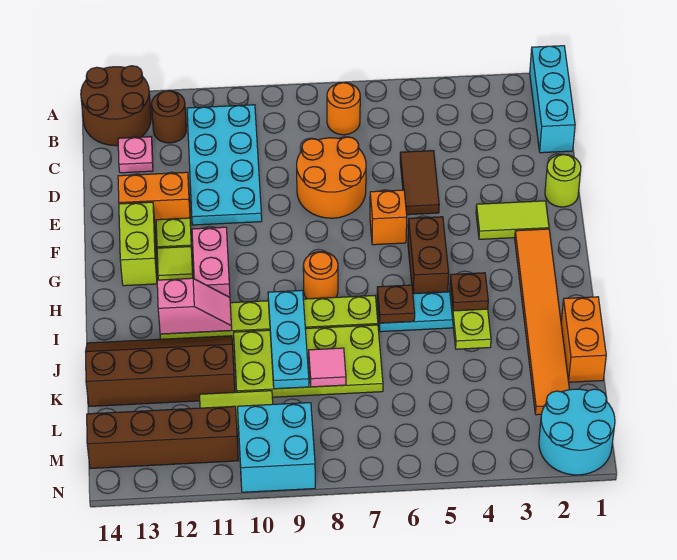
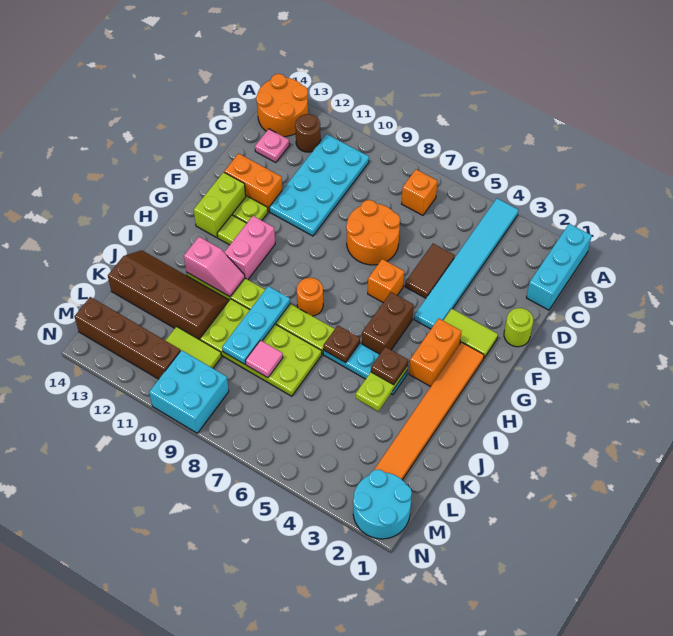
none -> cyan 1x6 tile [414,198,519,329]
brown 2x2 round brick [81,66,151,146] -> orange 2x2 round brick [256,74,308,137]
orange 1x1 round brick [327,83,360,135] -> orange 1x1 brick [402,169,438,215]
orange 1x2 brick [561,297,606,382] -> orange 1x2 brick moved to [409,319,461,387]

